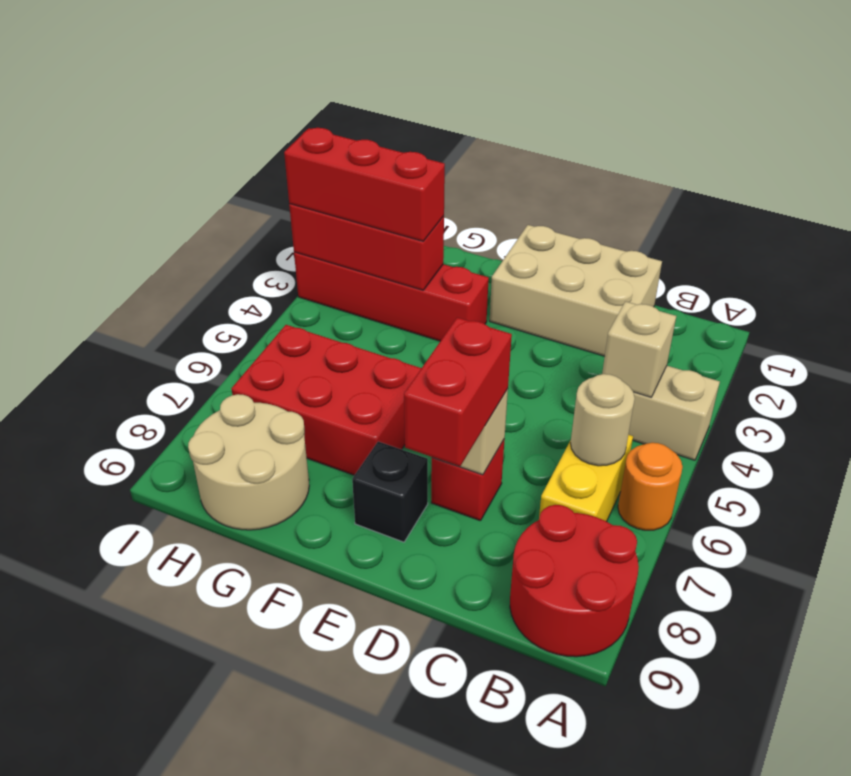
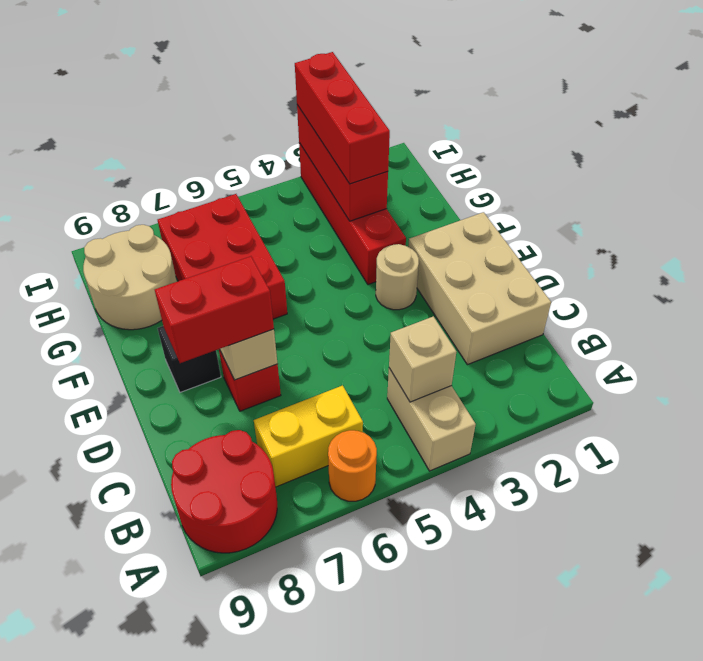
tan 1x1 round brick [571,374,635,466] -> tan 1x1 round brick moved to [376,244,419,310]

